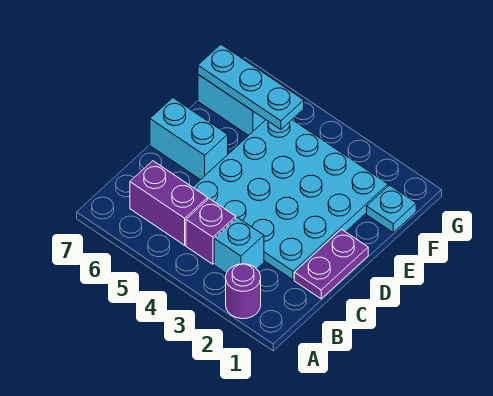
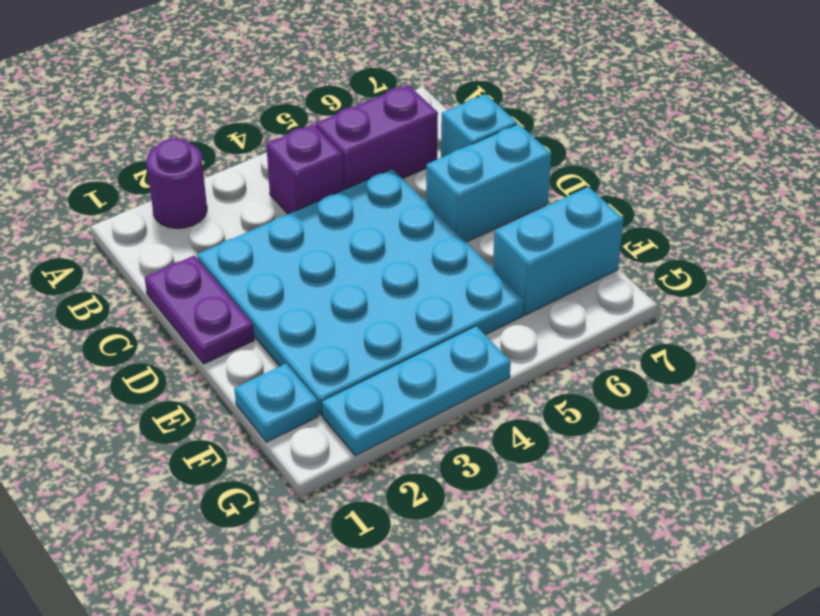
cyan 1x1 brick [214,217,264,273] -> cyan 1x1 brick moved to [441,94,517,158]
cyan 1x3 plate [198,45,304,130] -> cyan 1x3 plate moved to [322,326,511,456]

